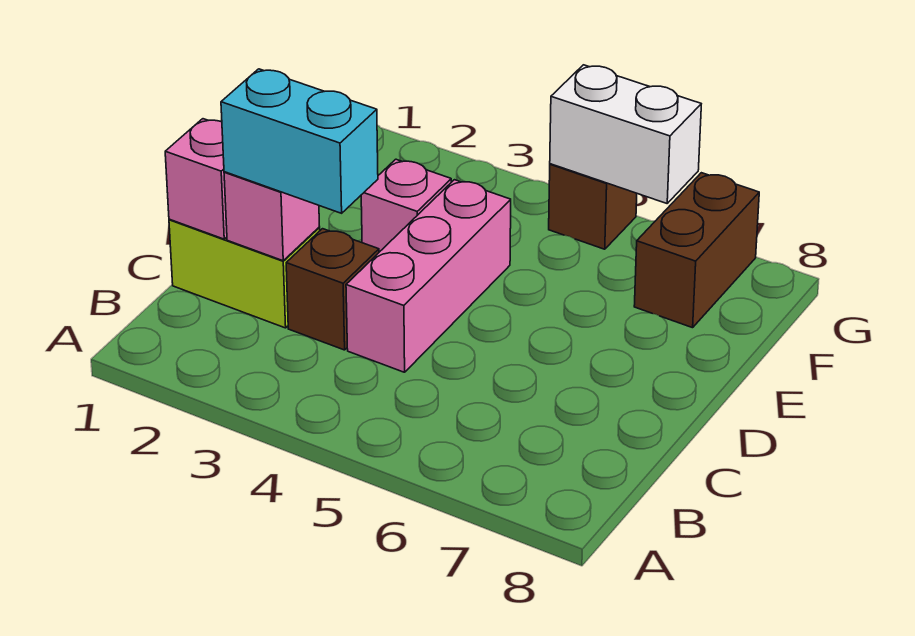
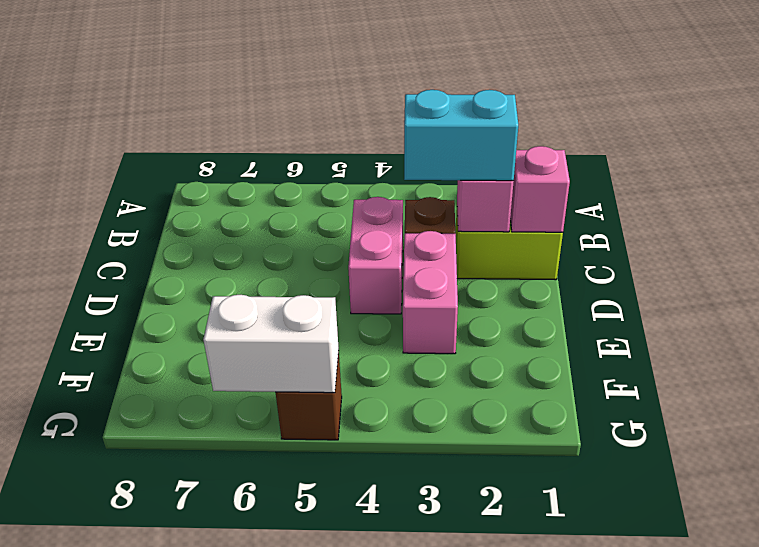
pink 1x3 brick [346,180,511,372] -> pink 1x2 brick [348,197,403,314]
pink 1x1 brick [361,159,451,252] -> pink 1x2 brick [403,231,458,354]
brown 1x2 brick [634,173,759,328] -> none

